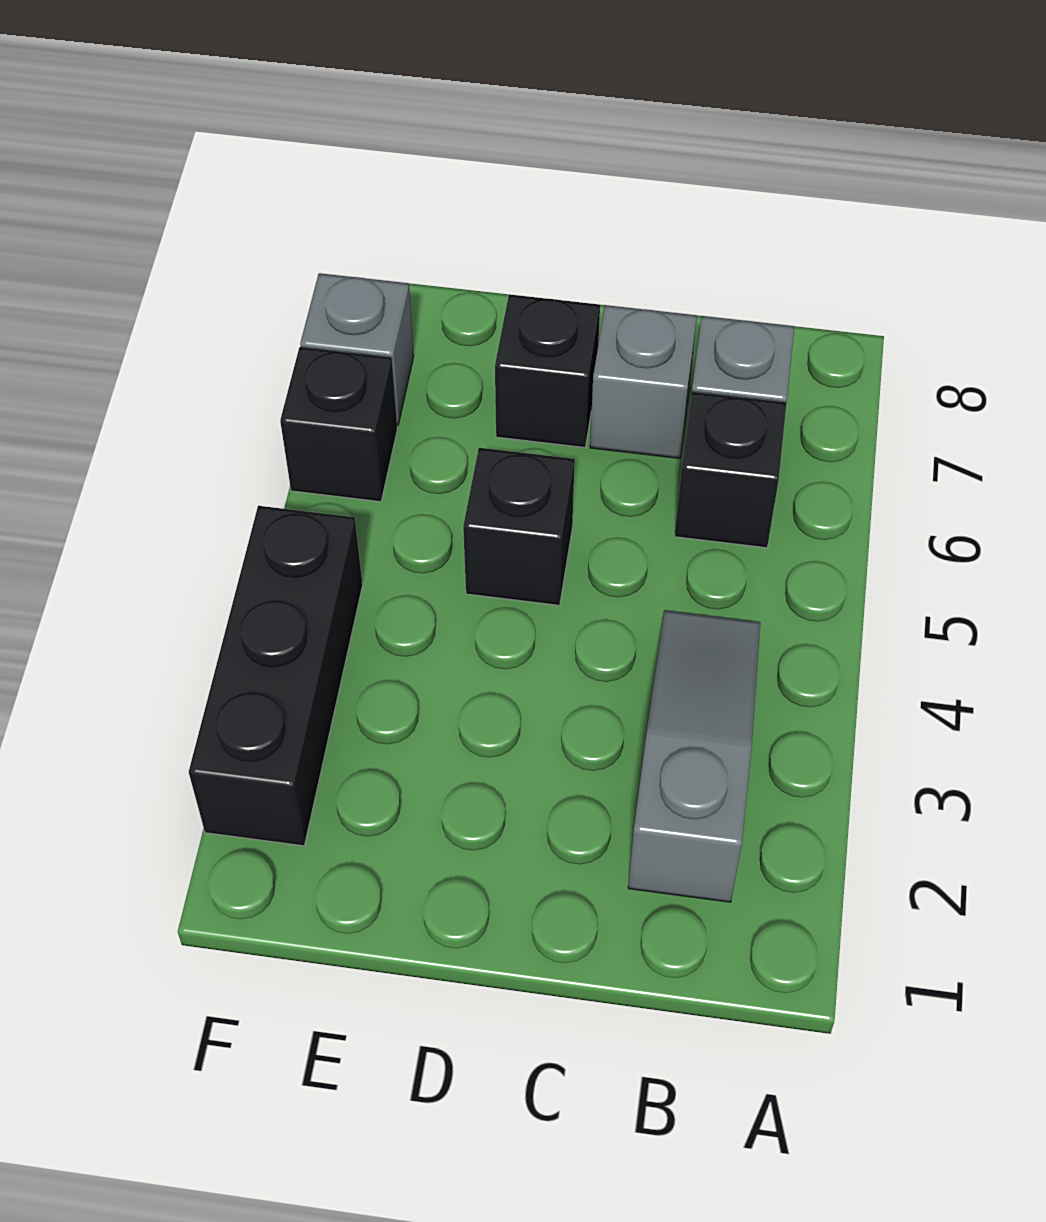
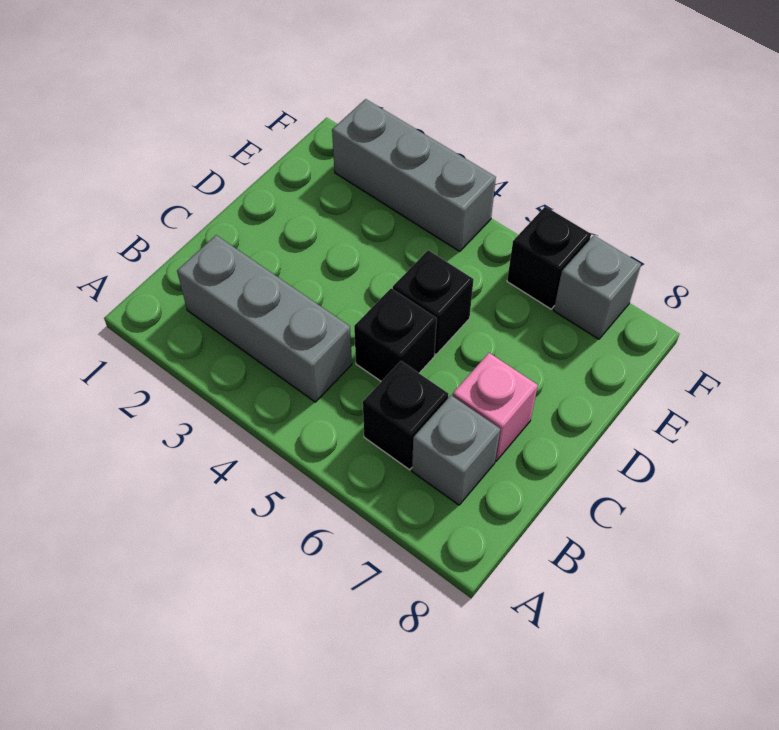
grey 1x3 slope [628,610,760,902] -> grey 1x3 brick [177,235,352,402]
grey 1x1 brick [590,305,697,458] -> pink 1x1 brick [453,353,538,461]
black 1x1 brick [495,294,600,447] -> black 1x1 brick moved to [354,288,437,381]
black 1x3 brick [189,506,363,846] -> grey 1x3 brick [332,99,496,252]

